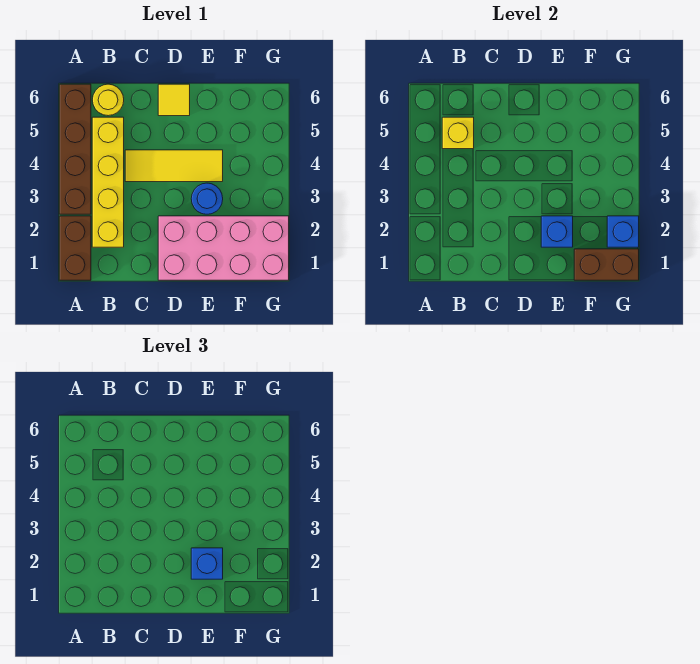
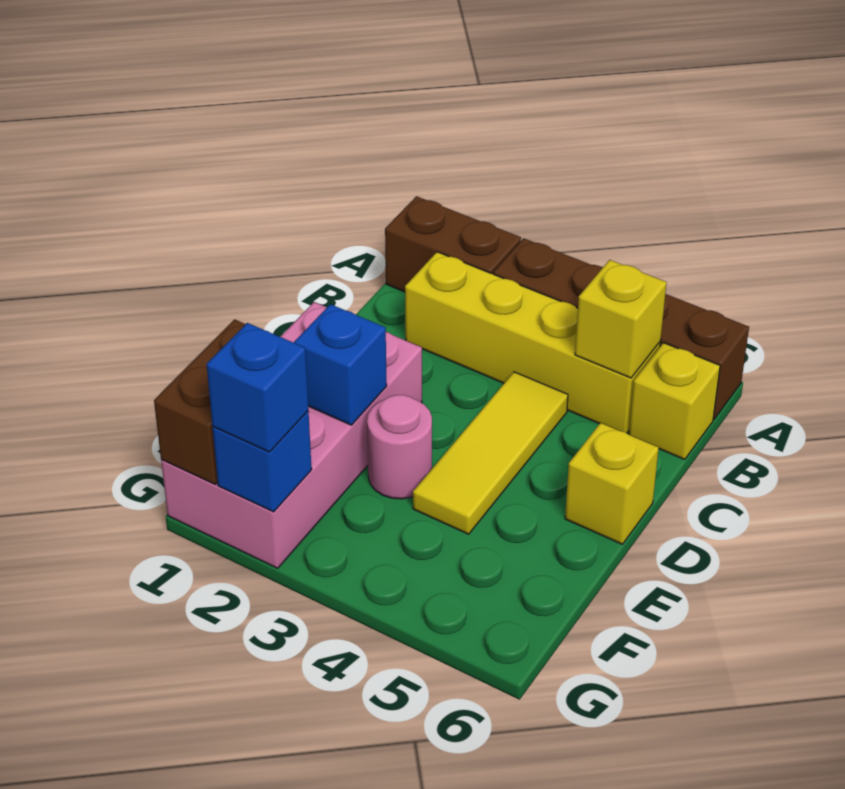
yellow 1x1 round brick [93,84,124,116] -> yellow 1x1 brick [629,343,720,460]
yellow 1x1 tile [158,84,190,116] -> yellow 1x1 brick [565,423,659,544]
blue 1x1 brick [191,548,223,579] -> blue 1x1 brick moved to [207,323,308,452]
blue 1x1 round brick [191,183,223,214] -> pink 1x1 round brick [367,395,432,499]

